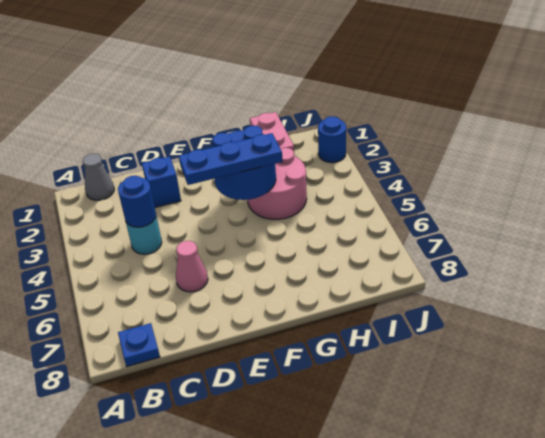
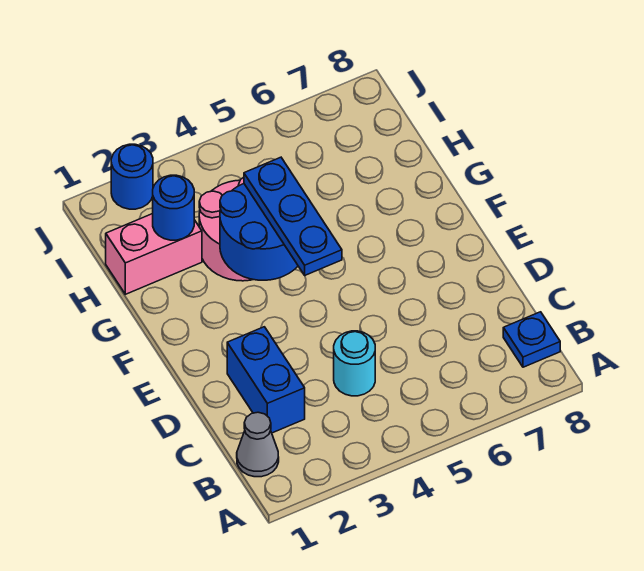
blue 1x1 round brick [118,176,156,227] -> blue 1x1 round brick moved to [153,175,194,240]
blue 1x1 brick [142,156,181,207] -> blue 1x2 brick [227,327,305,433]
pink 1x1 cone [176,241,208,292] -> none

